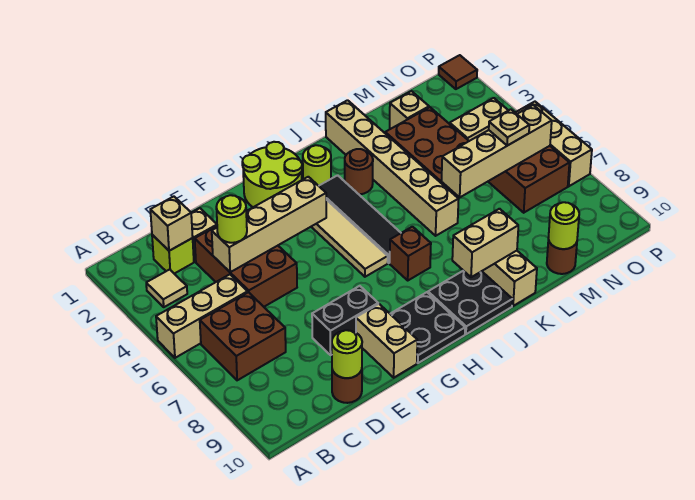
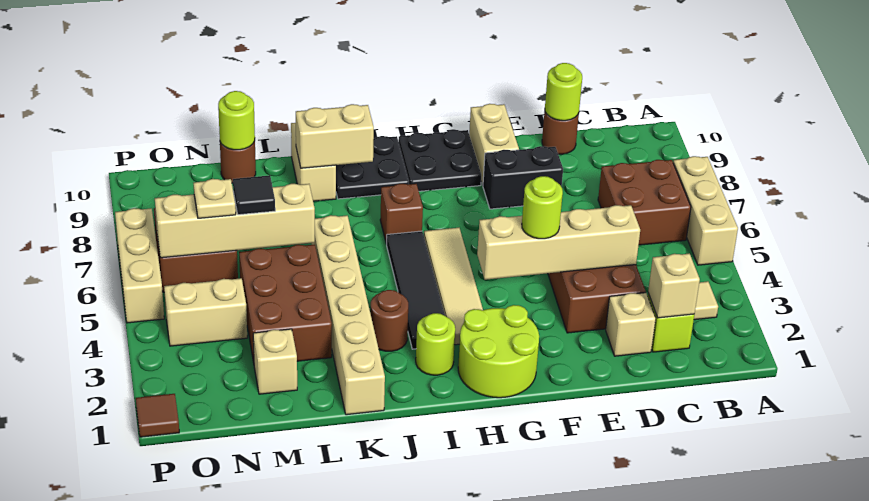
tan 1x3 brick [156,274,248,358] -> tan 1x3 brick turned to [673,156,738,265]
lime 1x1 round brick [216,195,247,243] -> lime 1x1 round brick moved to [522,176,563,239]
none -> black 1x1 tile [233,175,275,215]

